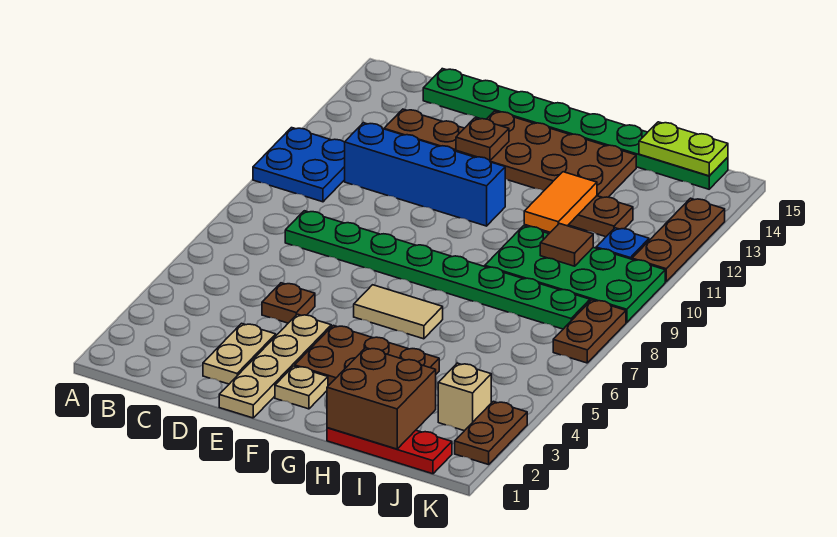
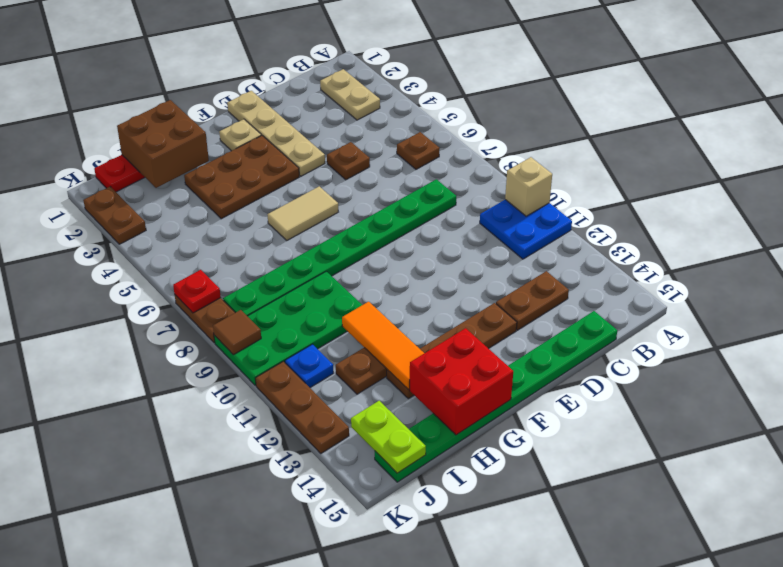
blue 1x4 brick [345,123,505,226] -> none
tan 1x2 plate [203,323,276,384] -> tan 1x2 plate moved to [320,69,380,120]
brown 2x4 plate [456,111,636,198] -> brown 1x4 plate [387,303,517,399]
brown 1x1 plate [456,118,509,160] -> brown 1x1 plate moved to [397,132,440,169]
none -> red 2x2 brick [410,328,513,435]
orange 1x2 tile [524,172,597,232] -> orange 1x3 tile [342,302,424,390]
brown 1x1 tile [540,223,593,266] -> brown 1x1 tile moved to [213,310,261,355]
lime 1x2 plate [639,122,728,176] -> lime 1x2 plate turned to [351,401,426,473]
tan 1x1 brick [438,363,491,431] -> tan 1x1 brick moved to [505,157,552,216]
none -> red 1x1 plate [173,270,221,313]

